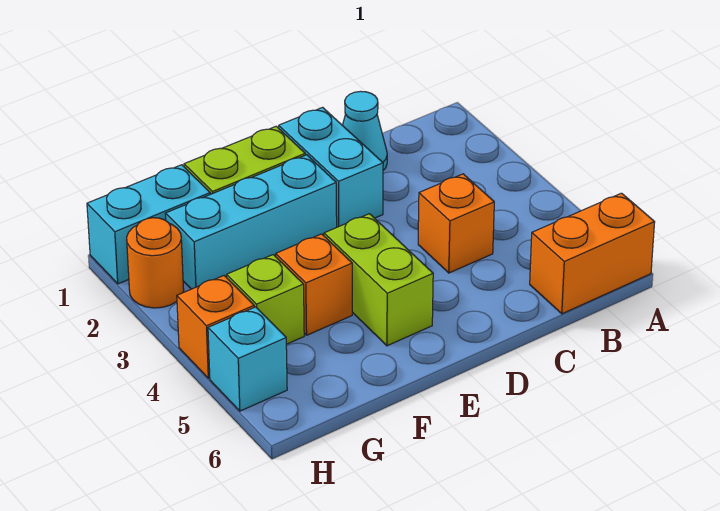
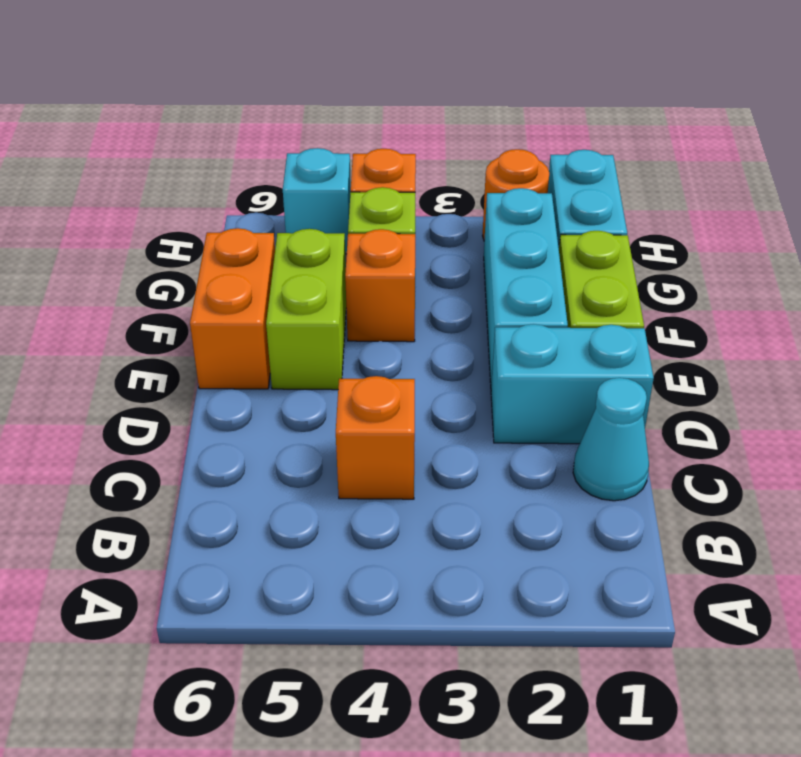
orange 1x2 brick [530,193,655,314] -> orange 1x2 brick moved to [190,228,275,389]
lime 1x2 brick [324,214,433,346] -> lime 1x2 brick turned to [266,229,346,390]

